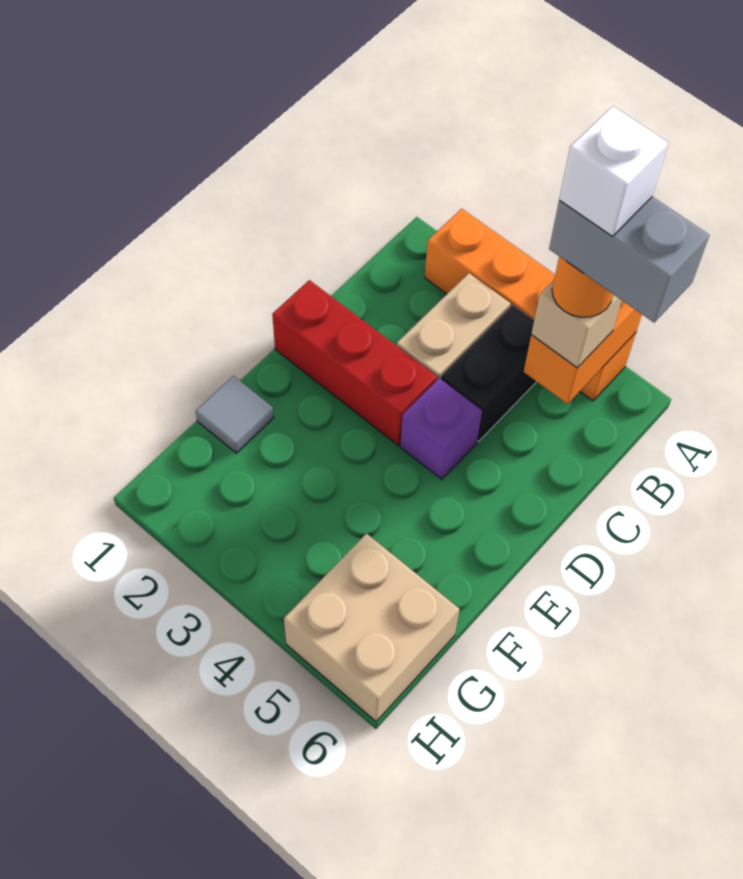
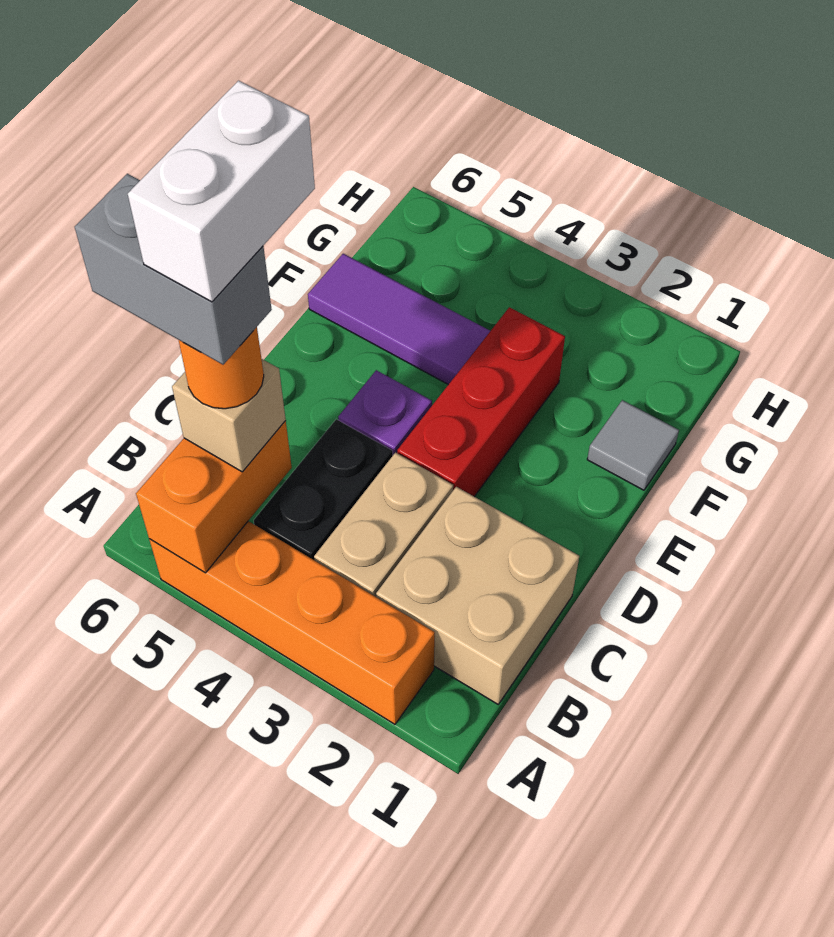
white 1x1 brick [559,106,668,236] -> white 1x2 brick [128,81,315,302]
red 1x3 brick [272,280,437,445] -> red 1x3 brick turned to [397,307,565,497]
none -> purple 1x3 tile [308,254,490,385]
tan 2x2 brick [284,533,459,722] -> tan 2x2 brick moved to [376,487,579,704]

